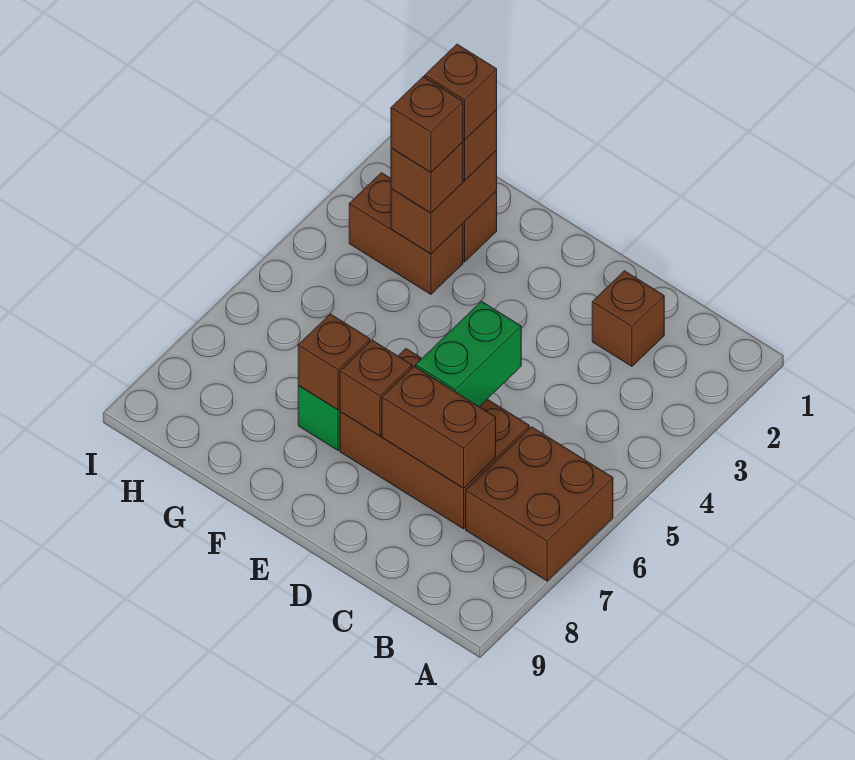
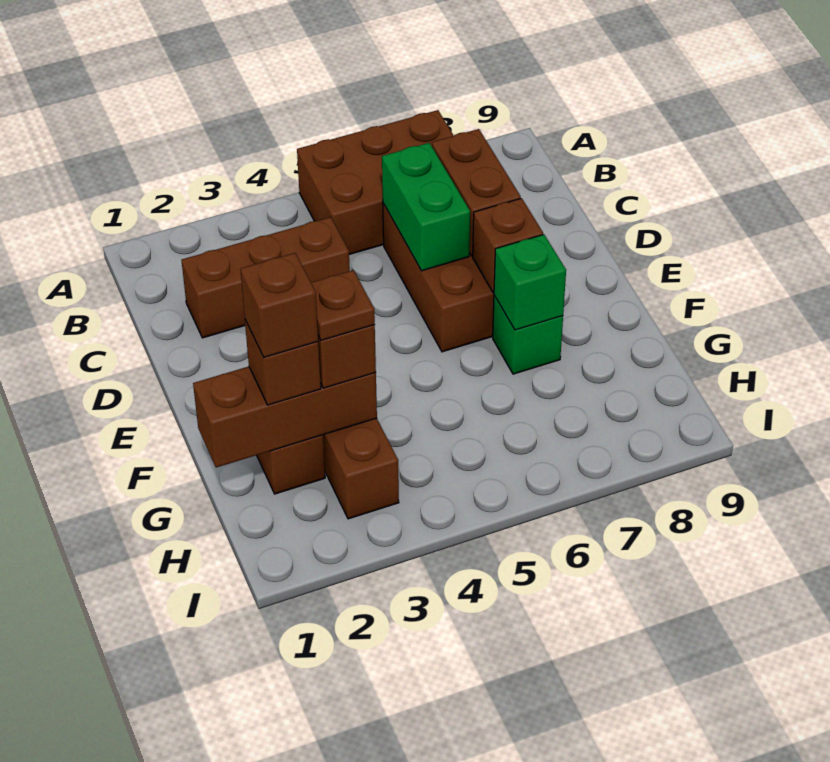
brown 2x2 brick [466,427,613,581] -> brown 2x3 brick [297,110,454,254]
brown 1x1 brick [592,271,664,366] -> brown 1x3 brick [181,217,350,338]
green 1x2 brick [416,301,521,407] -> green 1x2 brick turned to [382,143,470,271]
brown 1x1 brick [298,314,370,410] -> green 1x1 brick [494,235,566,330]
brown 1x2 brick [391,150,497,254] -> brown 1x3 brick [193,367,377,468]
brown 1x1 brick [391,77,463,172] -> brown 1x1 plate [311,270,375,340]

